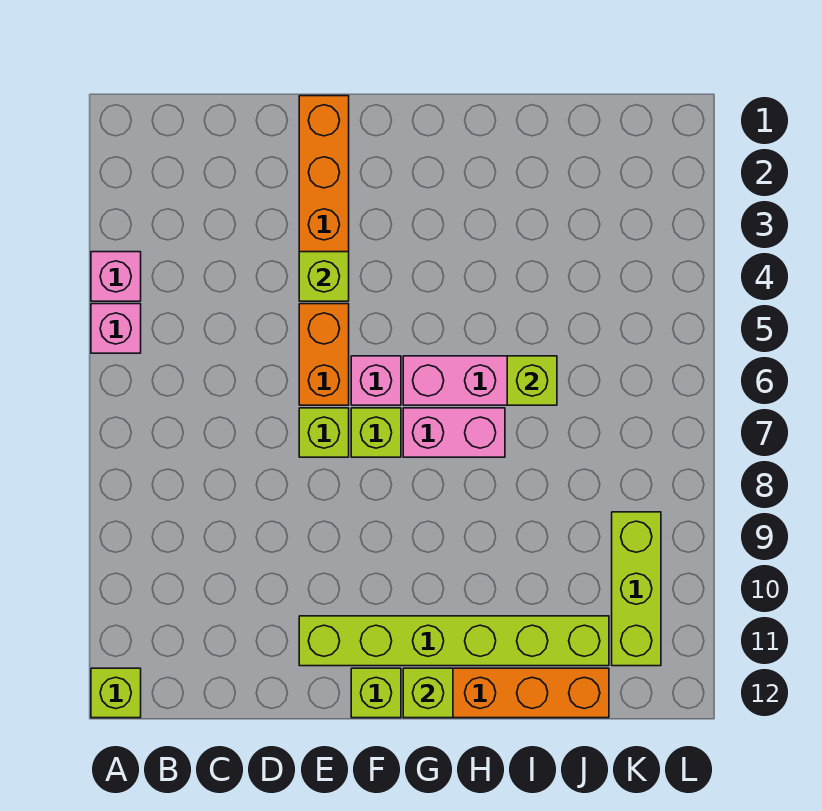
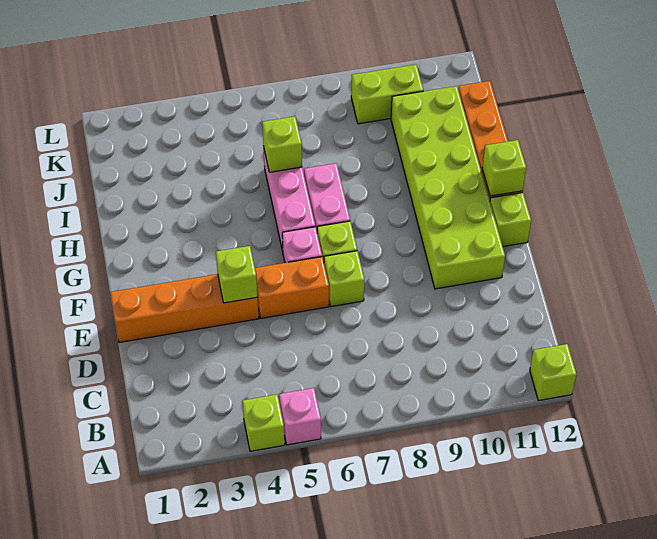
pink 1x1 brick [91,252,141,301] -> lime 1x1 brick [242,394,285,451]
lime 1x6 brick [299,616,609,666] -> lime 2x6 brick [391,86,505,289]
lime 1x3 brick [612,512,661,666] -> lime 1x2 brick [351,65,423,124]

